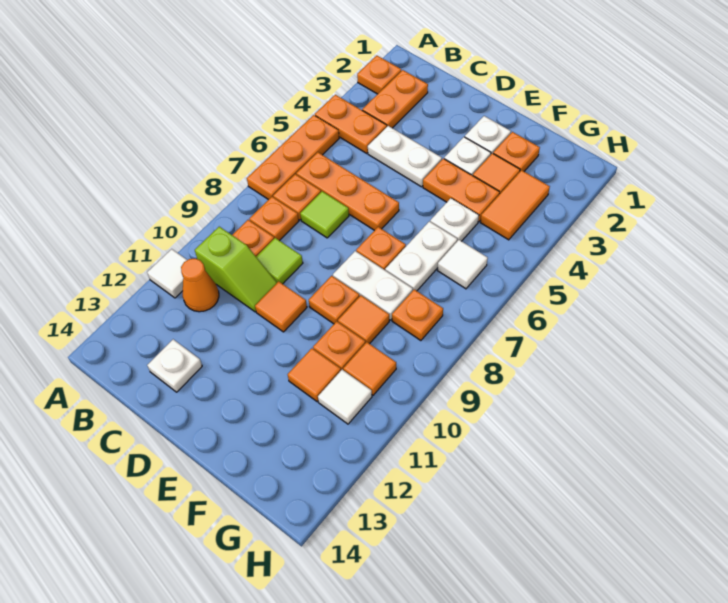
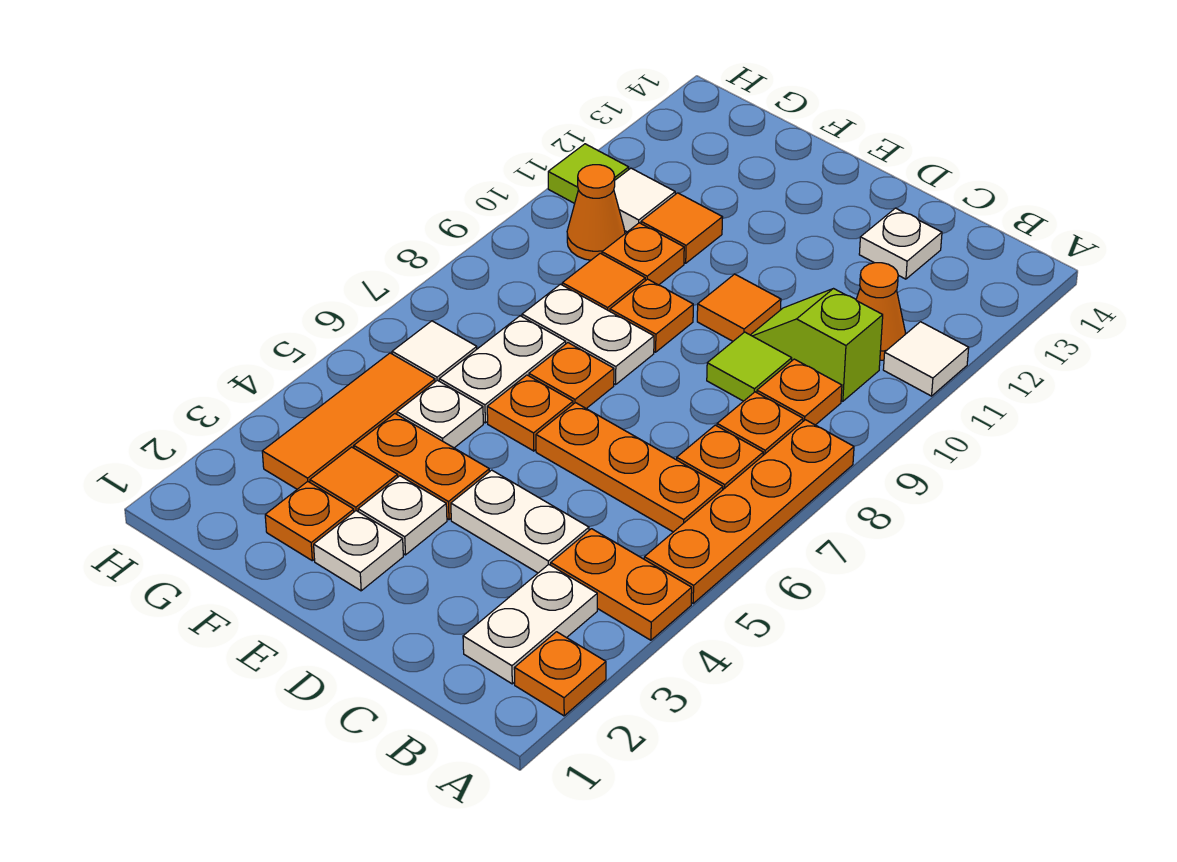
orange 1x3 plate [247,115,339,200] -> orange 1x4 plate [644,420,854,603]
orange 1x2 plate [362,70,428,128] -> white 1x2 plate [463,564,597,684]
lime 1x1 tile [300,191,349,238] -> lime 1x1 tile moved to [548,144,629,203]
orange 1x2 tile [480,170,550,240] -> orange 1x3 tile [262,353,435,489]
orange 1x1 plate [392,289,443,341] -> orange 1x1 plate moved to [487,375,573,451]
orange 1x1 tile [343,342,396,395] -> orange 1x1 cone [567,165,625,260]

